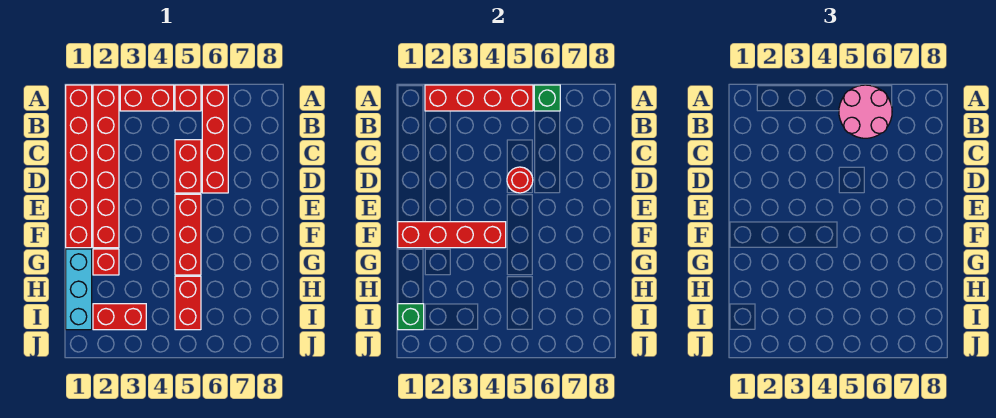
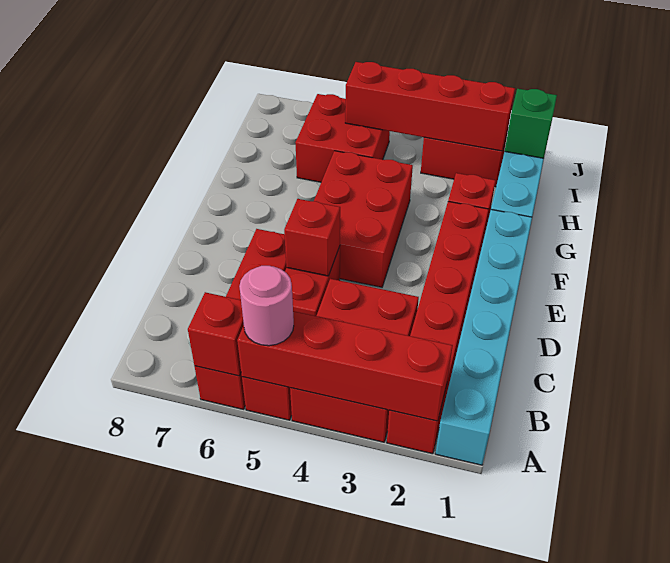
red 1x6 brick [66,85,92,248] -> cyan 1x6 brick [435,210,532,465]
red 1x2 brick [120,85,174,111] -> red 2x3 brick [290,279,419,442]
pink 2x2 round brick [839,85,892,138] -> pink 1x1 round brick [239,266,294,346]
green 1x1 brick [534,85,560,111] -> red 1x1 brick [188,292,244,376]
red 1x1 round brick [507,167,533,193] -> red 1x1 brick [284,199,340,276]
red 1x3 brick [175,194,201,275] -> red 2x3 brick [314,151,413,287]
red 1x4 brick [398,222,506,248] -> red 1x4 brick moved to [345,62,515,151]
red 1x2 brick [175,276,201,330] -> red 2x2 brick [295,94,390,182]

